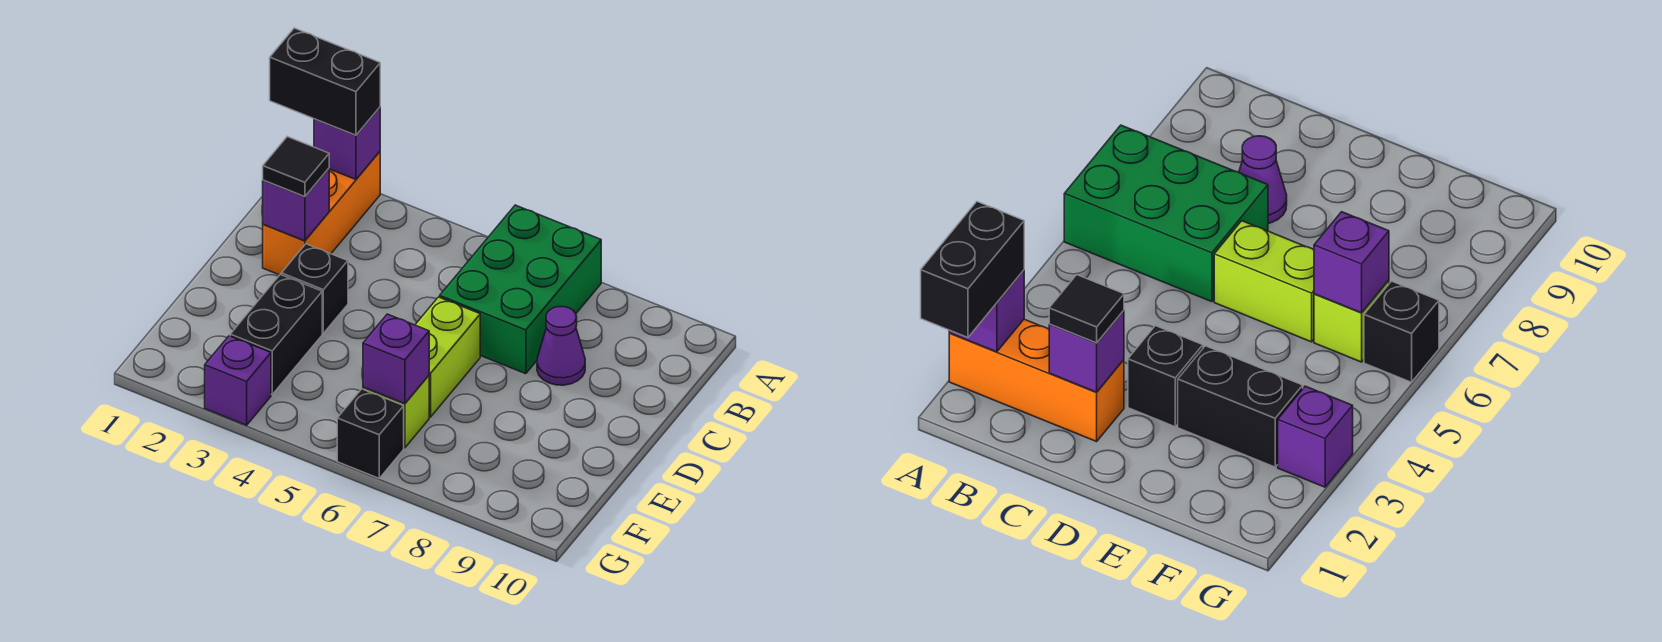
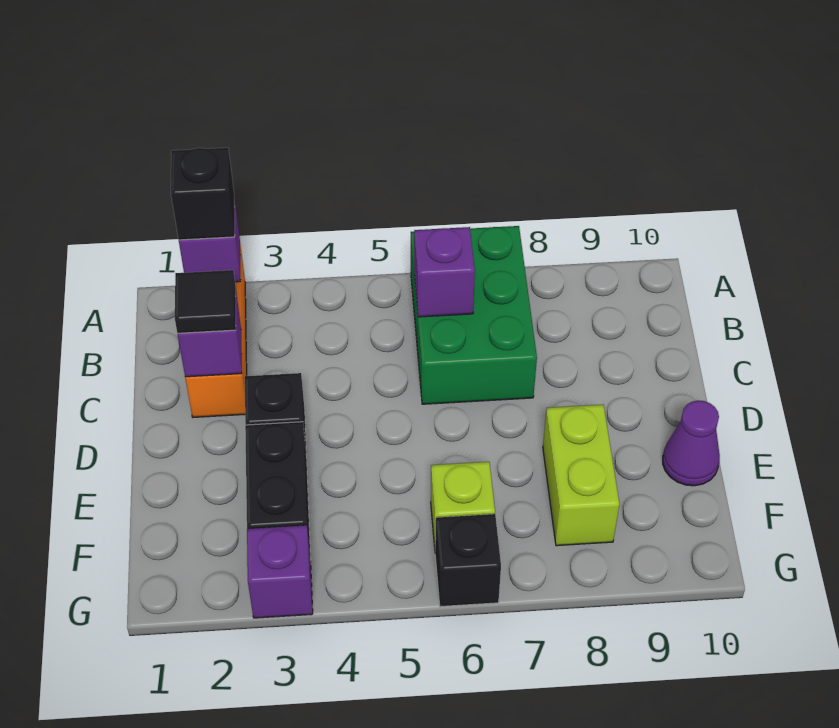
black 1x2 brick [270,28,380,135] -> black 1x1 brick [171,148,235,240]
purple 1x1 cone [537,307,585,385] -> purple 1x1 cone moved to [663,400,720,486]
lime 1x2 brick [415,297,480,417] -> lime 1x2 brick moved to [543,404,620,546]
purple 1x1 brick [363,314,429,404] -> purple 1x1 brick moved to [414,227,475,317]

